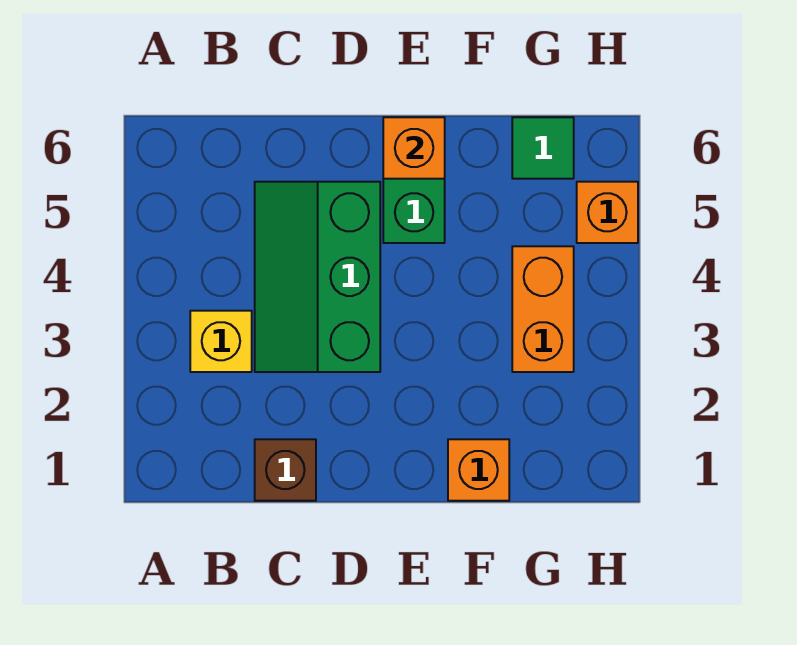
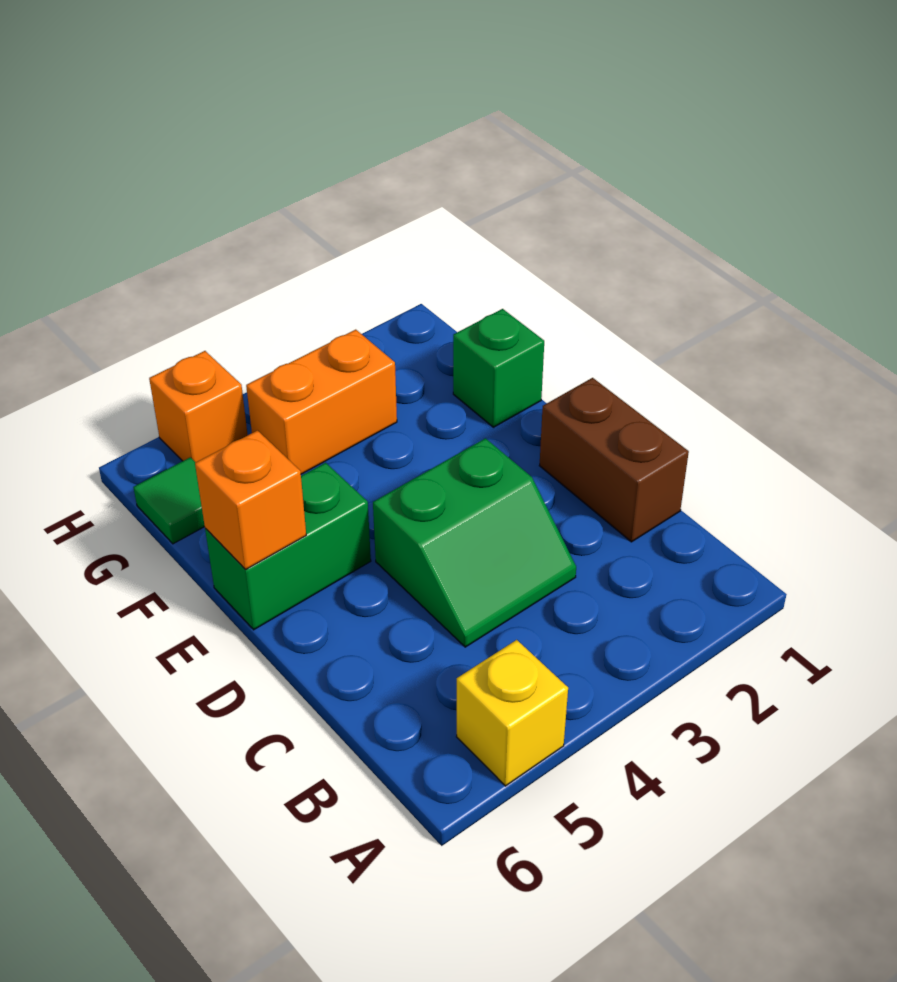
yellow 1x1 brick [190,311,252,372] -> yellow 1x1 brick moved to [457,640,568,786]
brown 1x1 brick [255,439,316,501] -> brown 1x2 brick [539,378,689,542]
green 2x3 slope [255,182,380,372] -> green 2x2 slope [373,438,576,647]
orange 1x1 brick [448,439,509,501] -> green 1x1 brick [453,309,544,427]

